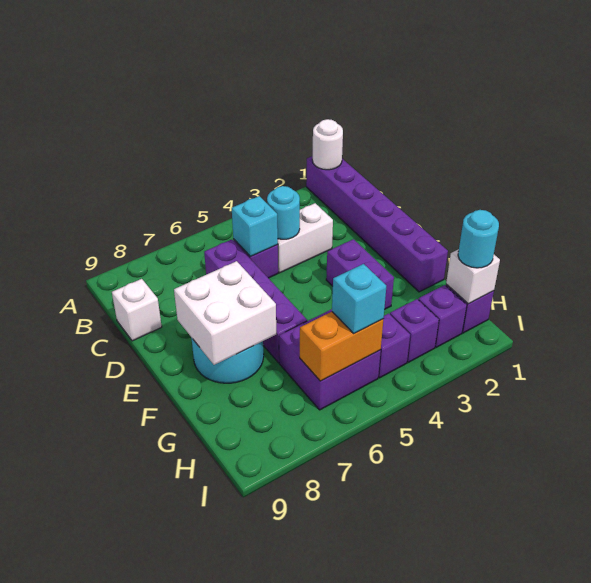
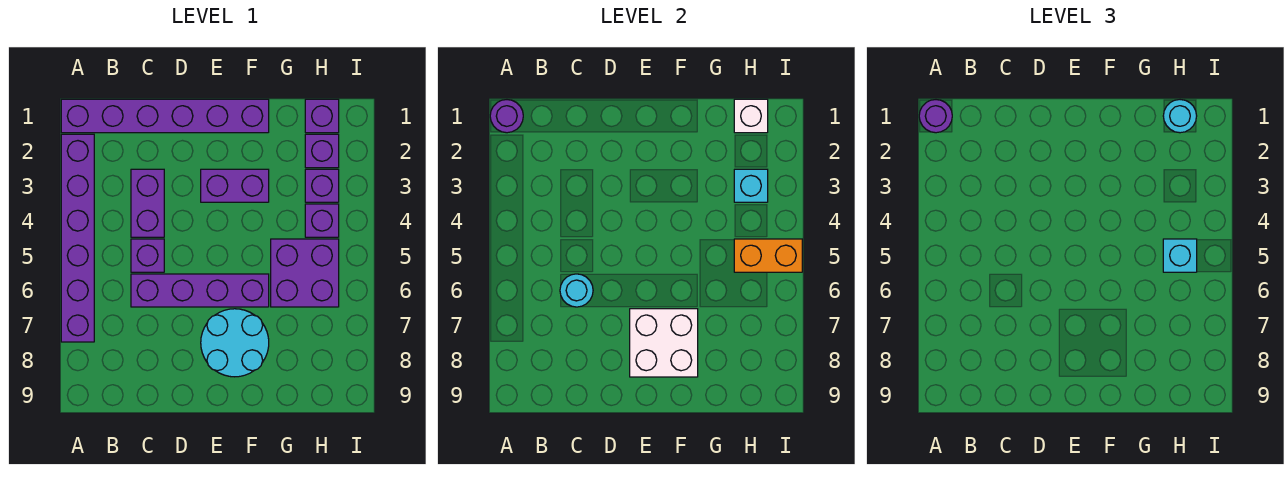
white 1x1 round brick [312,119,343,170] -> purple 1x1 round brick [490,100,523,133]
none -> purple 1x1 round brick [919,100,952,133]
none -> purple 1x6 brick [61,134,94,342]
white 1x2 brick [277,203,333,273] -> purple 1x2 brick [131,169,164,237]
cyan 1x1 round brick [267,186,300,239] -> cyan 1x1 round brick moved to [560,274,593,307]
cyan 1x1 brick [232,196,278,257] -> cyan 1x1 brick moved to [734,169,768,202]
white 1x1 brick [112,279,162,341] -> none
orange 1x2 brick [300,312,383,381] -> orange 1x2 brick turned to [734,239,802,272]

